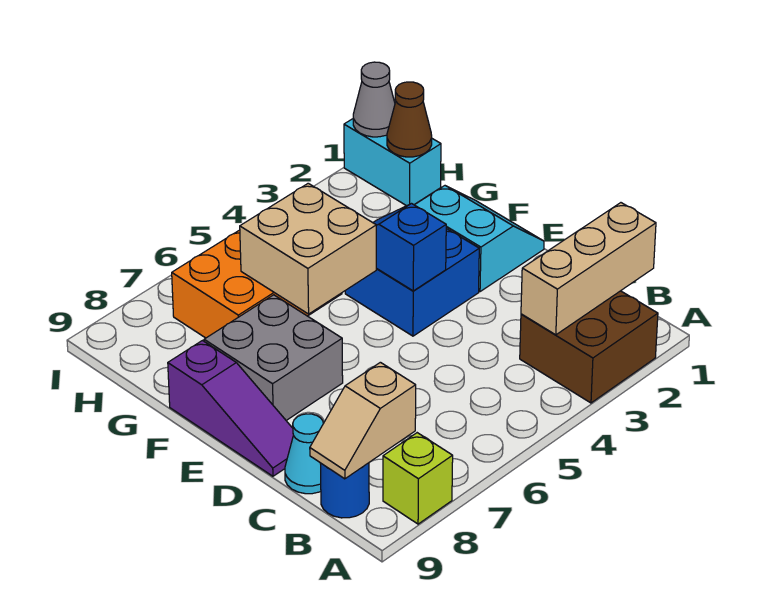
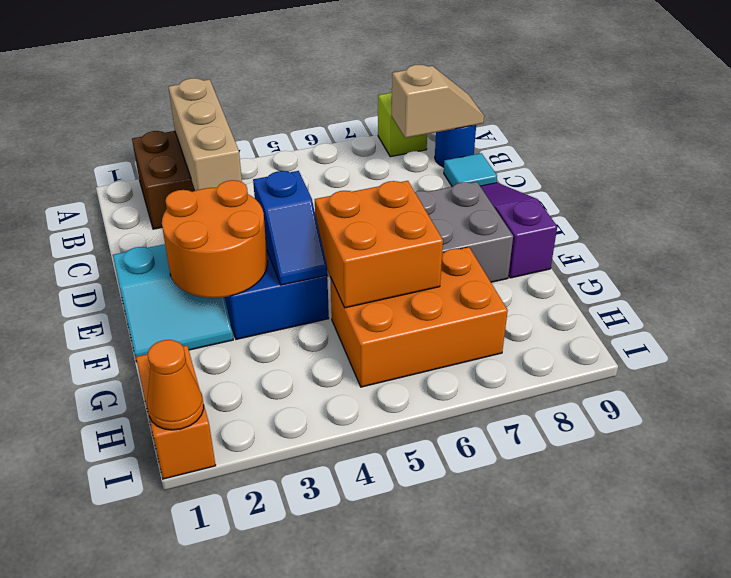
tan 1x3 brick [521,203,656,335] -> tan 1x3 brick turned to [169,78,242,191]
cyan 1x1 cone [285,414,323,494] -> cyan 1x1 tile [444,153,497,187]
cyan 2x2 slope [415,186,544,292] -> cyan 2x2 slope turned to [113,244,233,362]
none -> orange 2x2 round brick [162,180,268,298]
tan 2x2 brick [240,183,376,314] -> orange 2x2 brick [315,181,443,308]
cyan 1x2 brick [344,119,441,206] -> orange 1x2 brick [136,345,216,479]
brown 1x1 cone [387,82,432,157] -> none
grey 1x1 cone [353,62,395,137] -> orange 1x1 cone [147,340,204,430]

